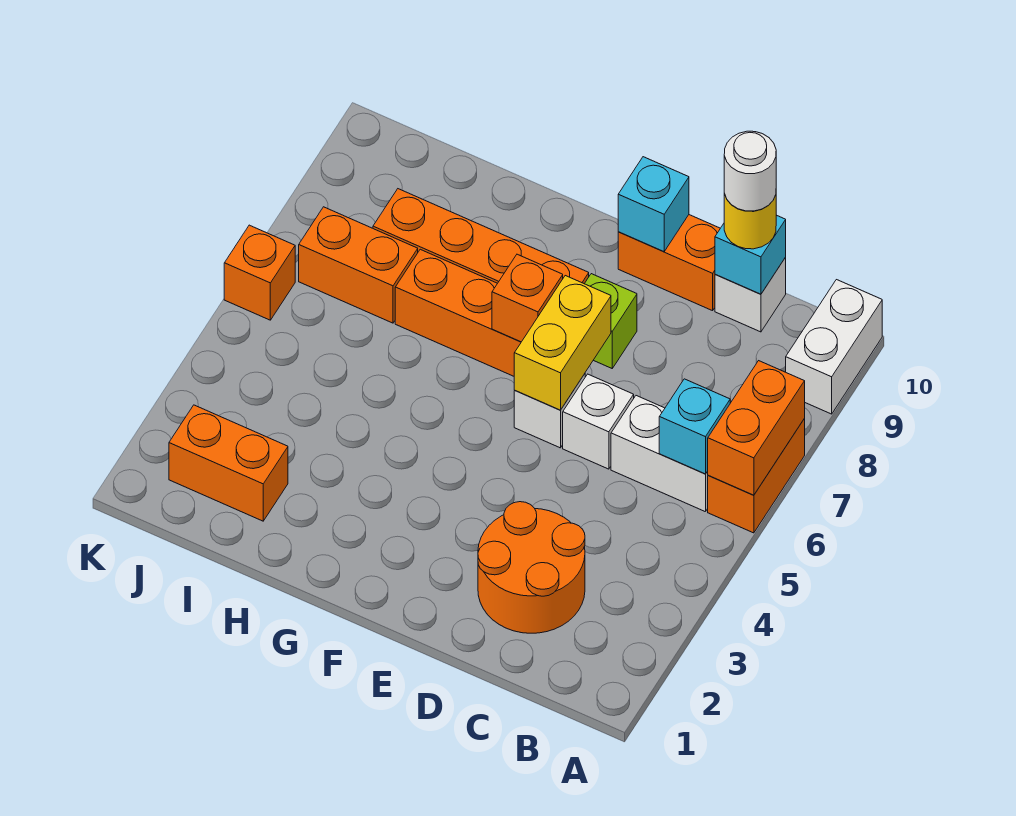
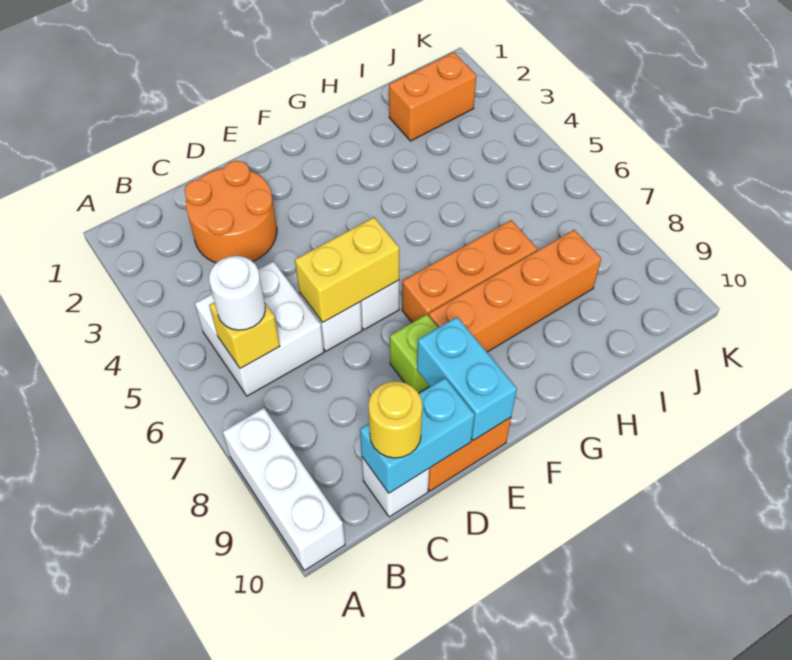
orange 1x2 brick [708,419,805,533] -> none
orange 1x2 brick [707,361,805,495] -> none
white 1x2 brick [786,280,882,414] -> white 1x3 brick [223,408,345,571]
white 1x2 brick [611,396,708,512] -> white 2x2 brick [195,262,324,396]
cyan 1x1 brick [659,379,730,474] -> yellow 1x1 brick [209,302,280,369]
cyan 1x1 brick [715,215,786,294] -> cyan 1x2 brick [360,378,475,493]
white 1x1 round brick [724,131,776,211] -> white 1x1 round brick moved to [209,256,265,330]
yellow 1x2 brick [514,276,611,410] -> yellow 1x2 brick turned to [295,217,399,322]
cyan 1x1 brick [618,157,689,251] -> cyan 1x2 brick [417,317,517,441]
orange 1x1 brick [492,254,563,342] -> none
orange 1x2 brick [299,207,418,323] -> none
orange 1x1 brick [224,225,295,320] -> none

